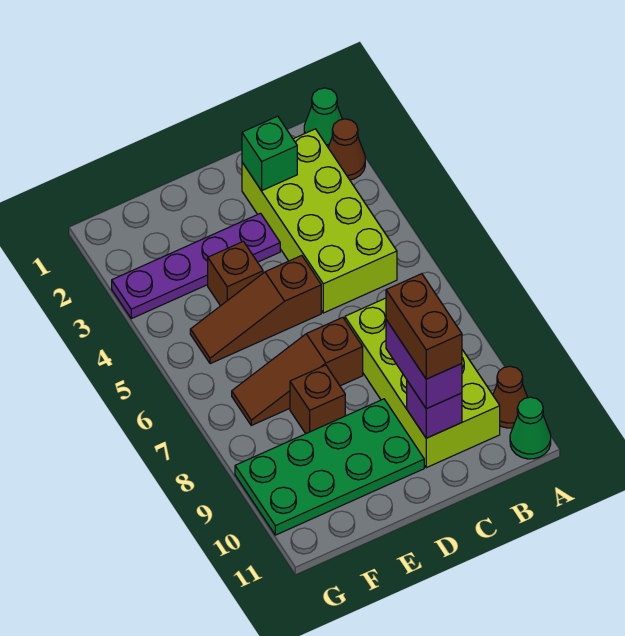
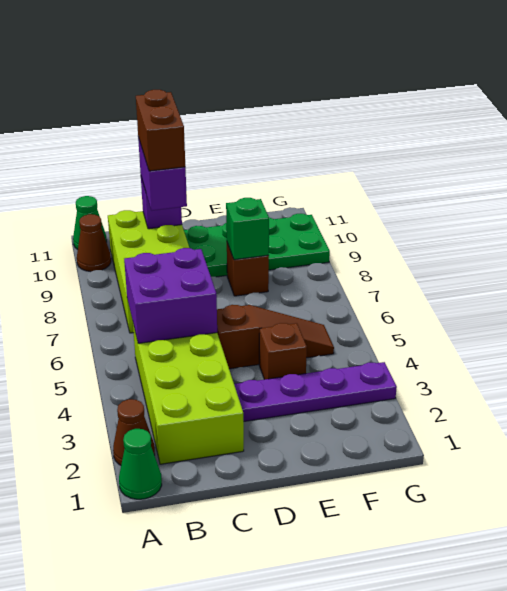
none -> purple 2x2 brick [124,248,217,343]
green 1x1 brick [242,116,297,191] -> green 1x1 brick moved to [226,198,269,260]
brown 1x3 slope [232,317,363,425] -> none

